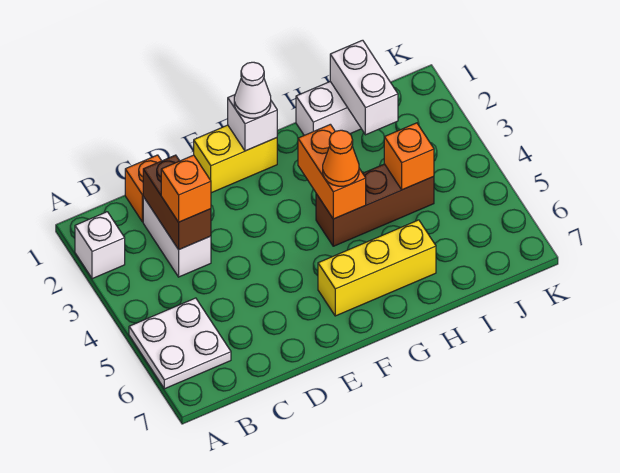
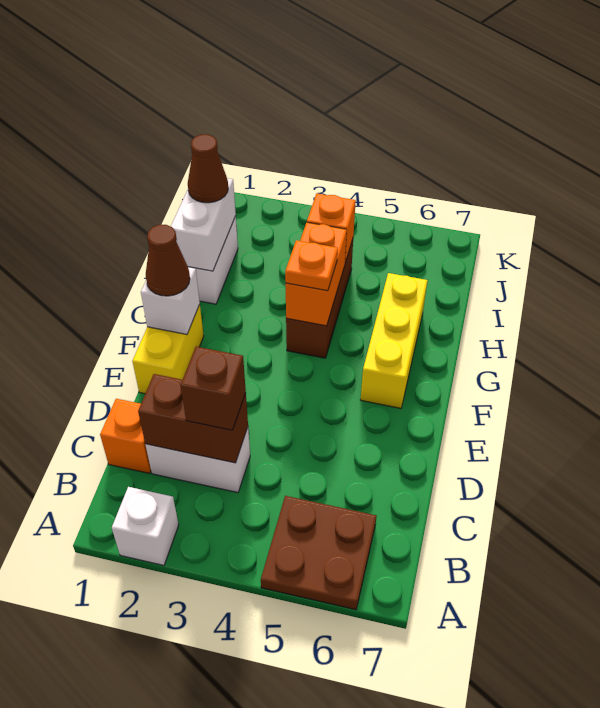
white 2x2 plate [129,298,231,389] -> brown 2x2 plate [261,496,376,610]
orange 1x1 brick [161,155,211,222] -> brown 1x1 brick [181,347,246,430]
white 1x1 cone [234,62,271,118] -> brown 1x1 cone [146,225,190,296]
orange 1x2 brick [298,124,366,219] -> orange 1x2 brick turned to [286,222,347,326]
orange 1x1 cone [323,130,359,186] -> orange 1x1 plate [285,240,338,291]
white 1x2 brick [330,40,398,135] -> white 1x2 brick turned to [171,178,236,271]
none -> brown 1x1 cone [188,134,228,203]

